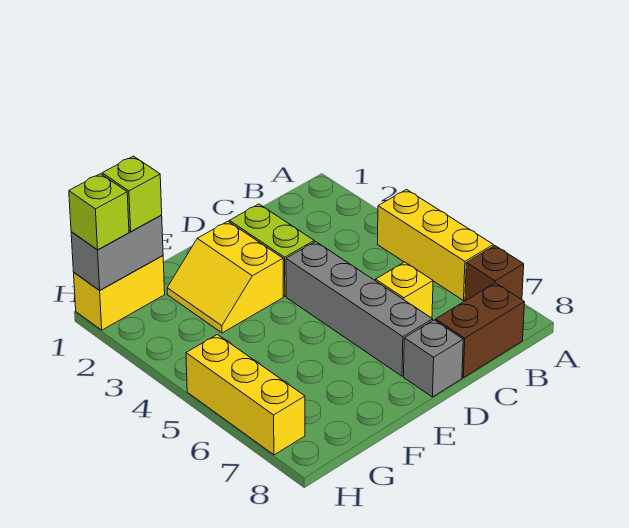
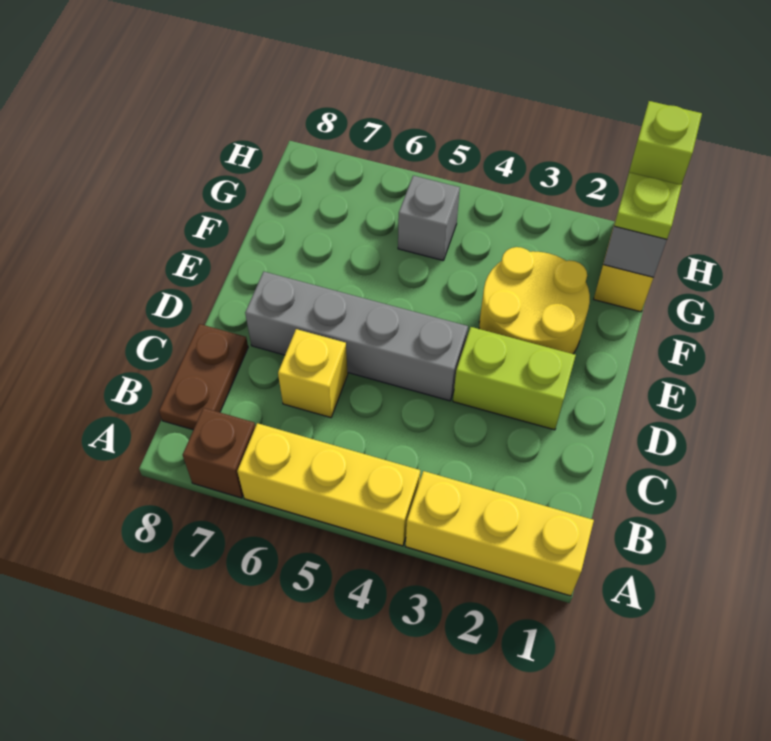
brown 1x2 brick [436,283,525,378] -> brown 1x2 plate [159,324,248,430]
grey 1x1 brick [404,320,463,397] -> grey 1x1 brick moved to [398,176,460,260]
yellow 2x2 slope [167,221,283,333] -> yellow 2x2 round brick [479,247,590,354]
lime 1x1 brick [102,156,162,232] -> lime 1x1 plate [614,172,682,239]
yellow 1x3 brick [186,335,305,455] -> yellow 1x3 brick moved to [406,471,594,596]

